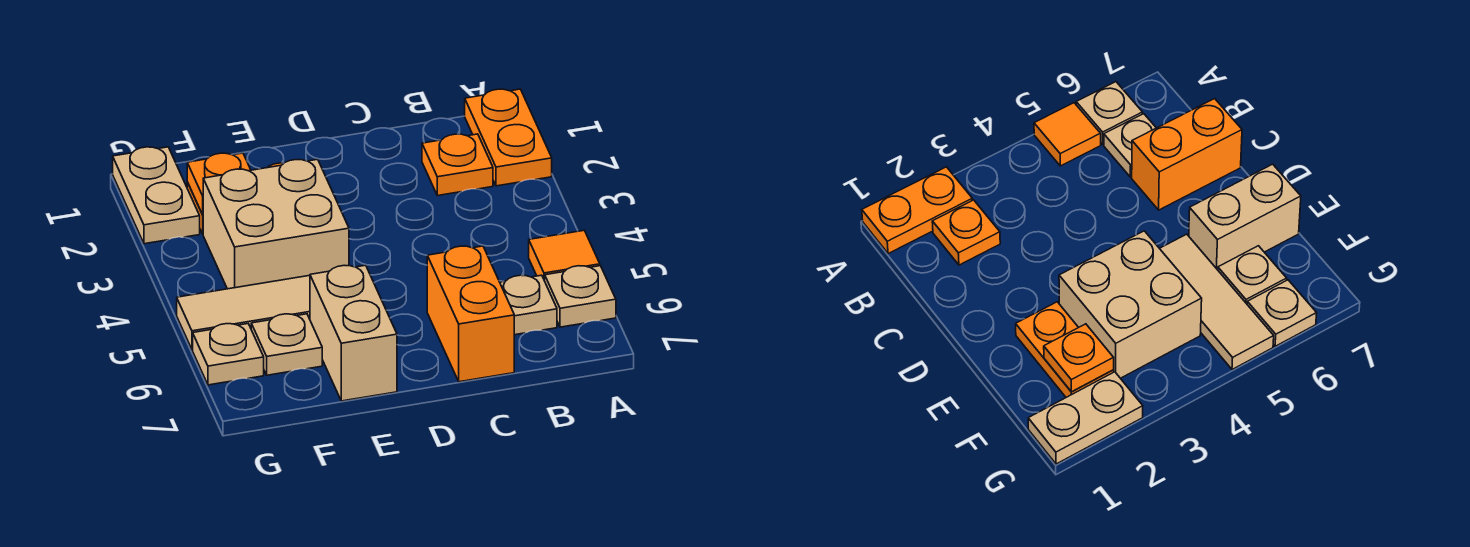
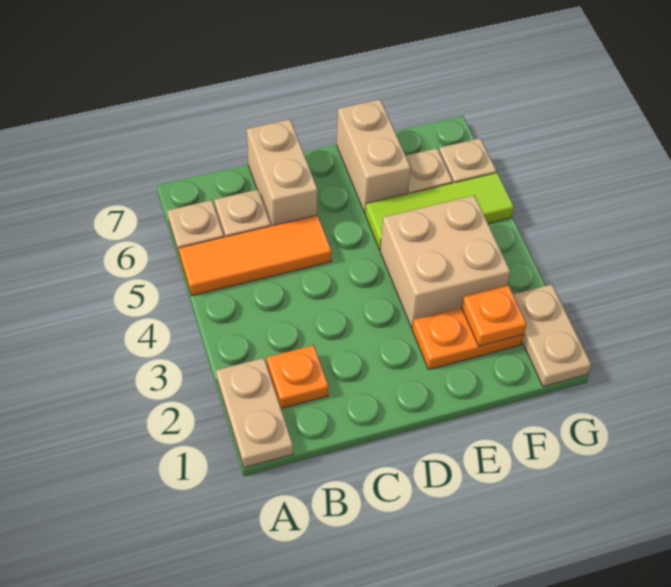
orange 1x2 plate [465,89,552,186] -> tan 1x2 plate [216,358,293,468]
orange 1x1 tile [529,230,600,281] -> orange 1x3 tile [179,215,332,296]
orange 1x2 brick [427,246,514,382] -> tan 1x2 brick [247,119,318,226]
tan 1x3 tile [177,275,310,350] -> lime 1x3 tile [365,173,514,250]

